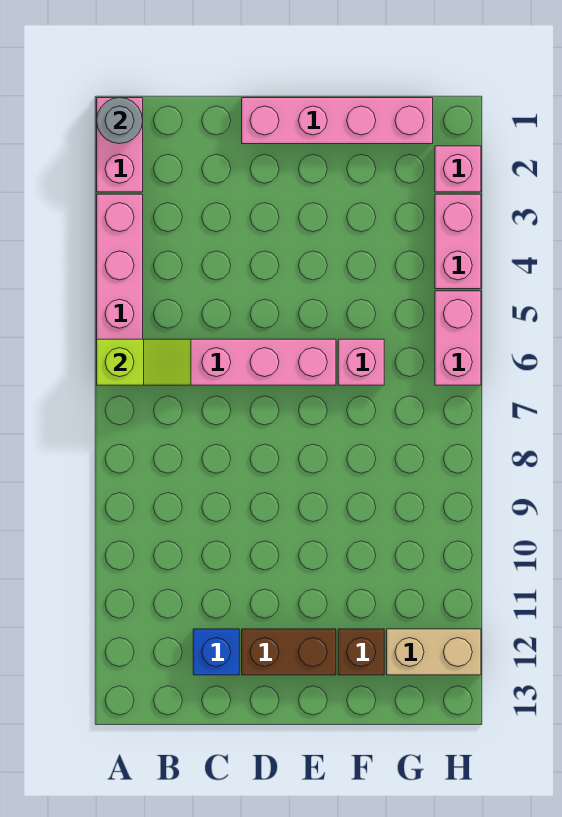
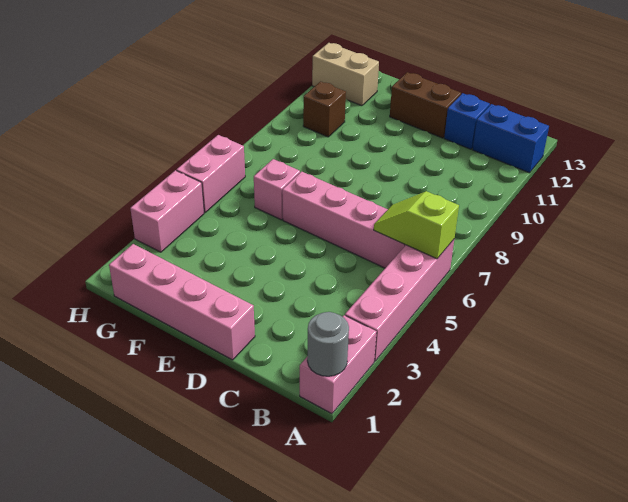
none -> blue 1x2 brick [473,104,549,173]
brown 1x1 brick [338,629,384,675] -> brown 1x1 brick moved to [303,82,346,137]
pink 1x1 brick [435,146,481,192] -> none

